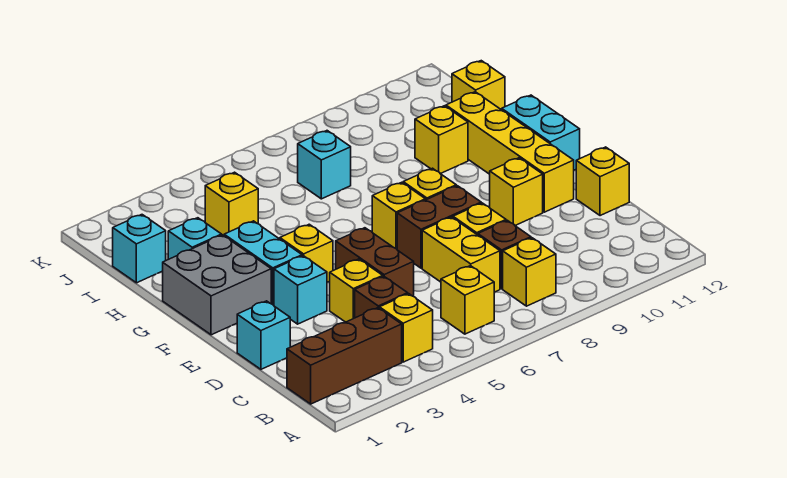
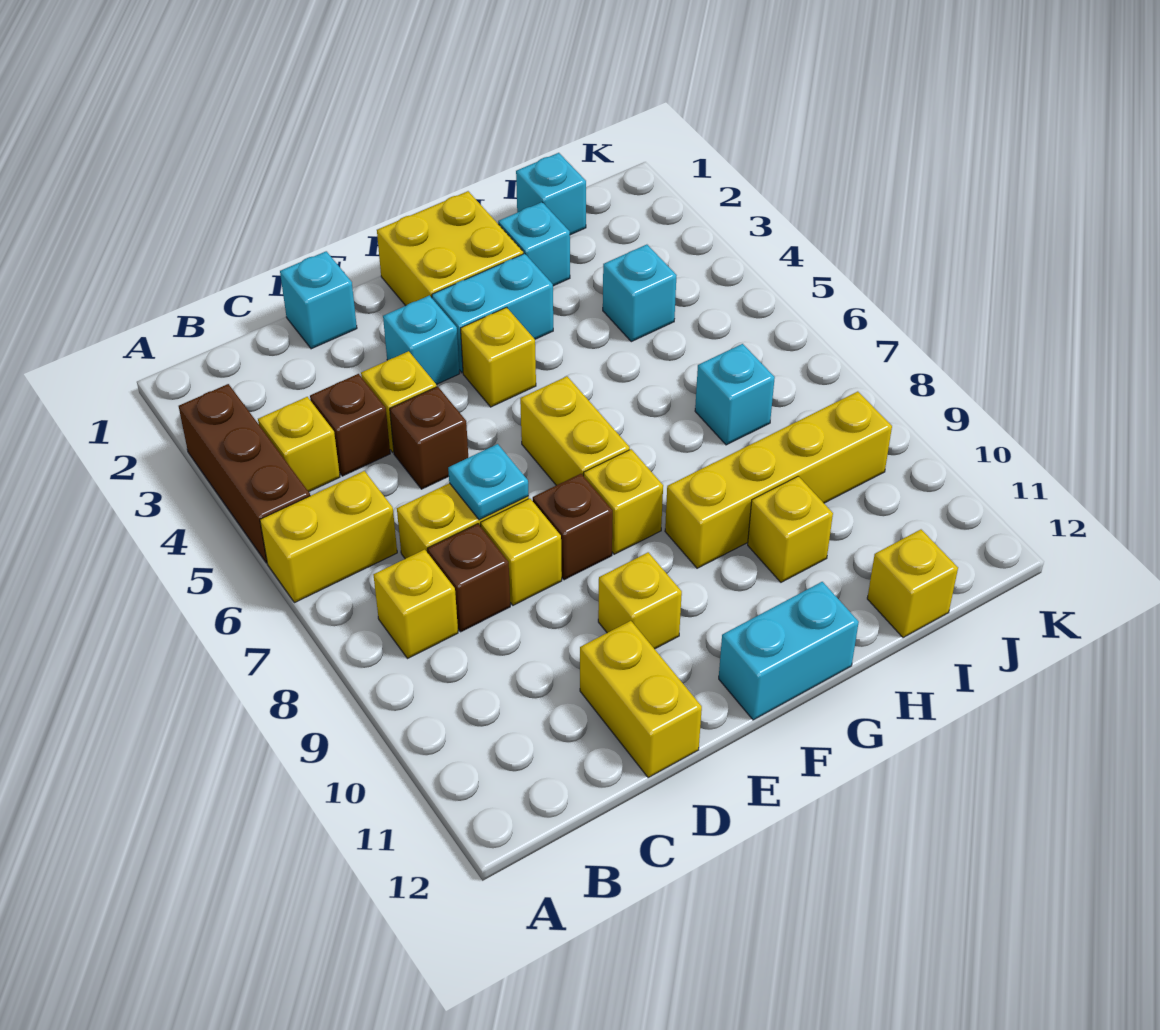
brown 1x3 brick [287,308,402,404] -> brown 1x3 brick moved to [179,384,310,563]
yellow 1x1 brick [441,266,494,334] -> yellow 1x2 brick [260,471,397,603]
brown 1x2 brick [336,228,414,296] -> brown 1x1 brick [390,386,468,489]
none -> cyan 1x1 plate [448,444,529,520]
yellow 1x1 brick [576,147,629,216] -> yellow 1x2 brick [580,621,702,778]
brown 1x2 brick [397,186,481,268] -> brown 1x1 brick [533,474,613,580]
yellow 1x4 brick [446,92,574,212] -> yellow 1x4 brick moved to [665,392,892,568]
grey 2x2 brick [163,235,271,335] -> yellow 2x2 brick [377,191,523,306]
yellow 1x1 brick [372,182,425,249] -> yellow 1x2 brick [520,376,630,485]
yellow 1x1 brick [205,172,258,235] -> cyan 1x1 brick [603,245,677,342]

